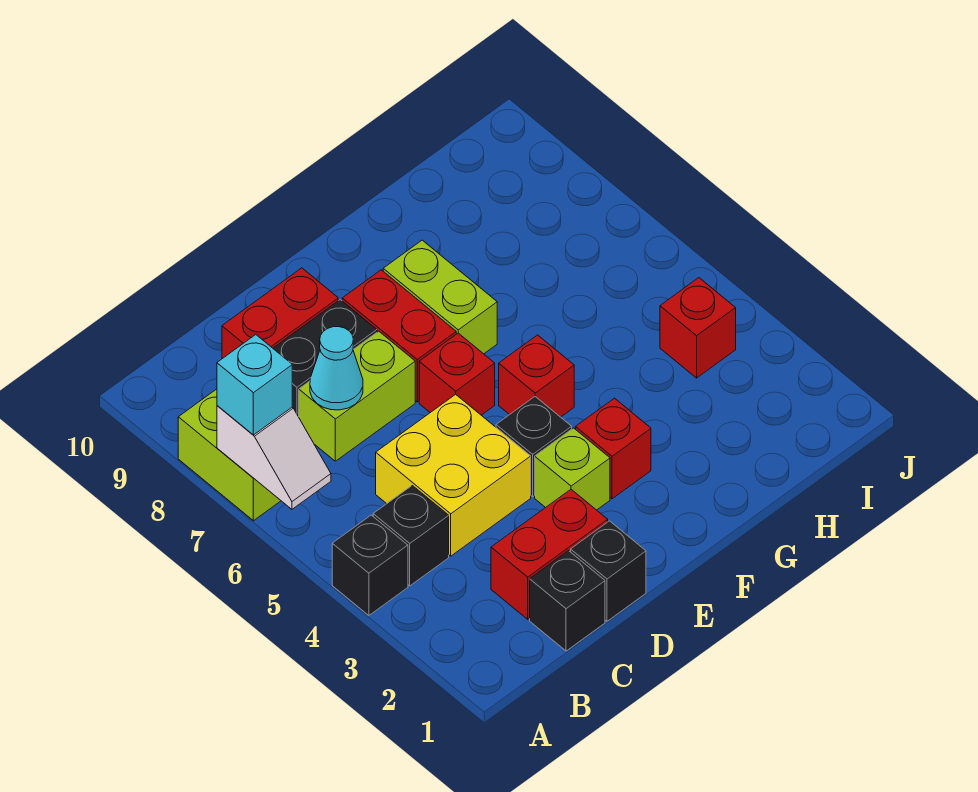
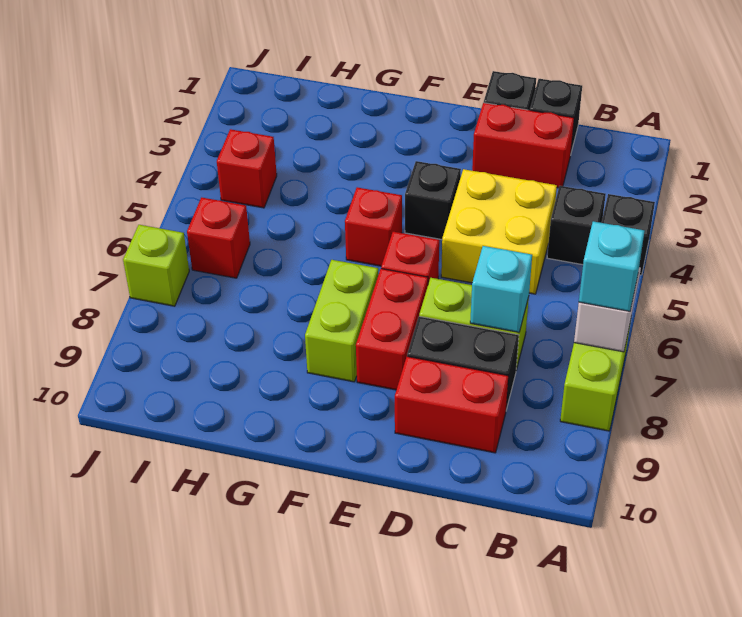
cyan 1x1 cone [310,327,363,410] -> cyan 1x1 brick [470,246,532,332]
lime 1x1 brick [535,428,610,510] -> lime 1x1 brick moved to [123,225,189,306]
red 1x1 brick [576,398,651,499] -> red 1x1 brick moved to [187,197,250,278]

